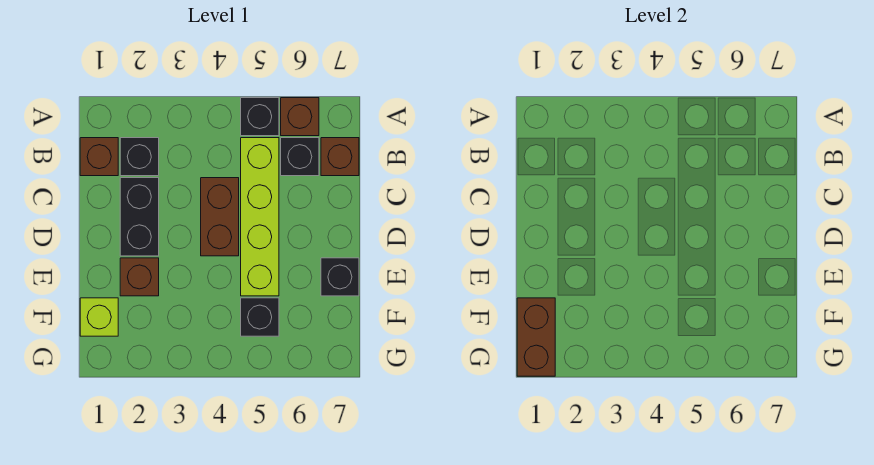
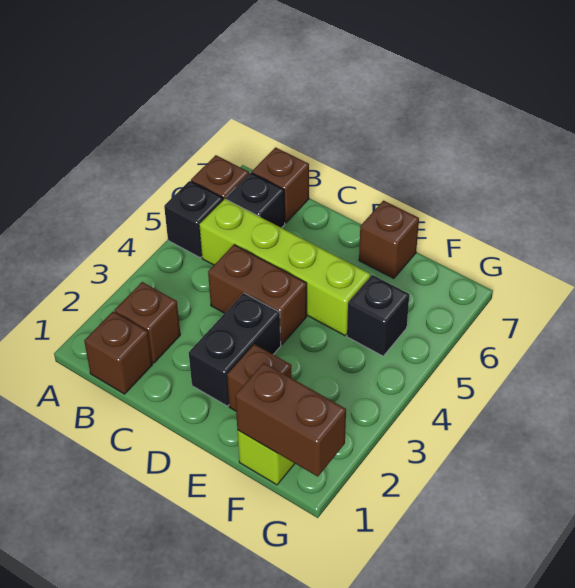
black 1x1 brick [120,138,159,176] -> brown 1x1 brick [114,282,180,363]
black 1x2 brick [120,178,159,256] -> black 1x2 brick turned to [189,293,281,406]
black 1x1 brick [321,258,359,296] -> brown 1x1 brick [359,201,419,279]

